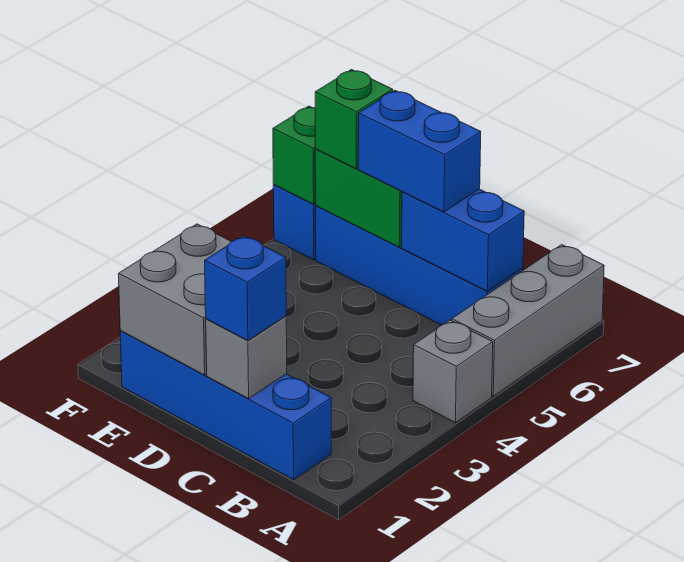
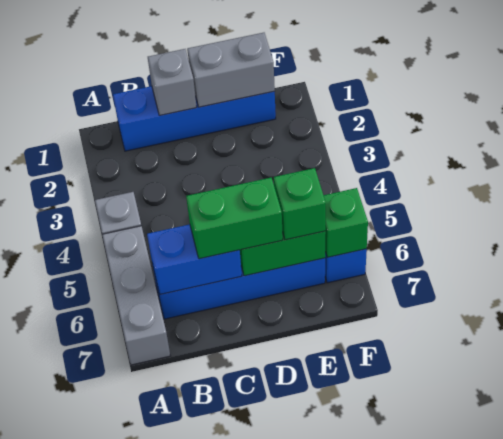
blue 1x1 brick [205,236,286,341] -> none
blue 1x2 brick [358,90,481,212] -> green 1x2 brick [186,178,283,259]
grey 2x2 brick [118,224,231,375] -> grey 1x2 brick [187,33,275,107]

